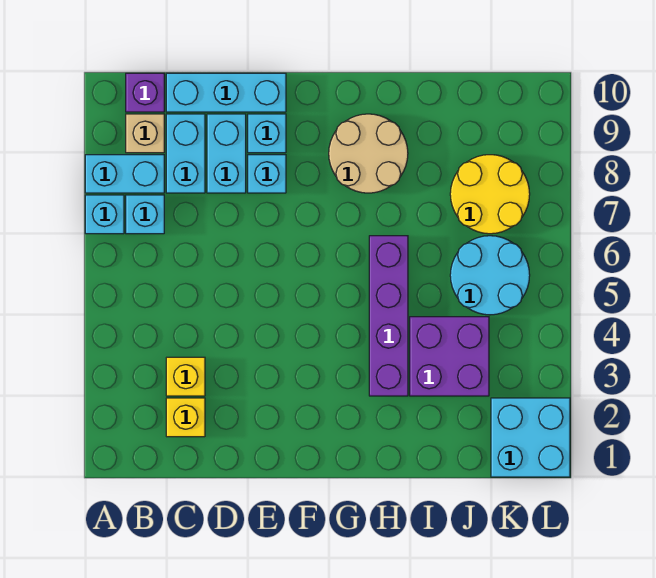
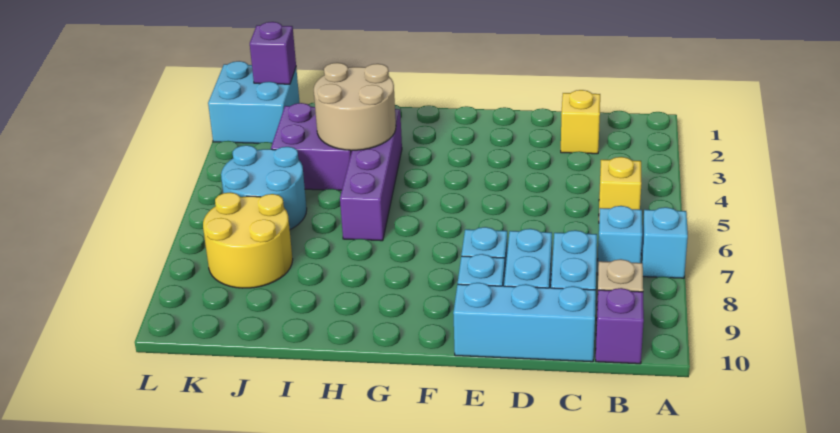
cyan 1x2 brick [85,155,164,193] -> none
yellow 1x1 brick [166,357,205,396] -> yellow 1x1 brick moved to [599,157,641,215]
tan 2x2 round brick [329,114,408,193] -> tan 2x2 round brick moved to [314,63,396,150]
none -> purple 1x1 brick [250,22,296,84]

